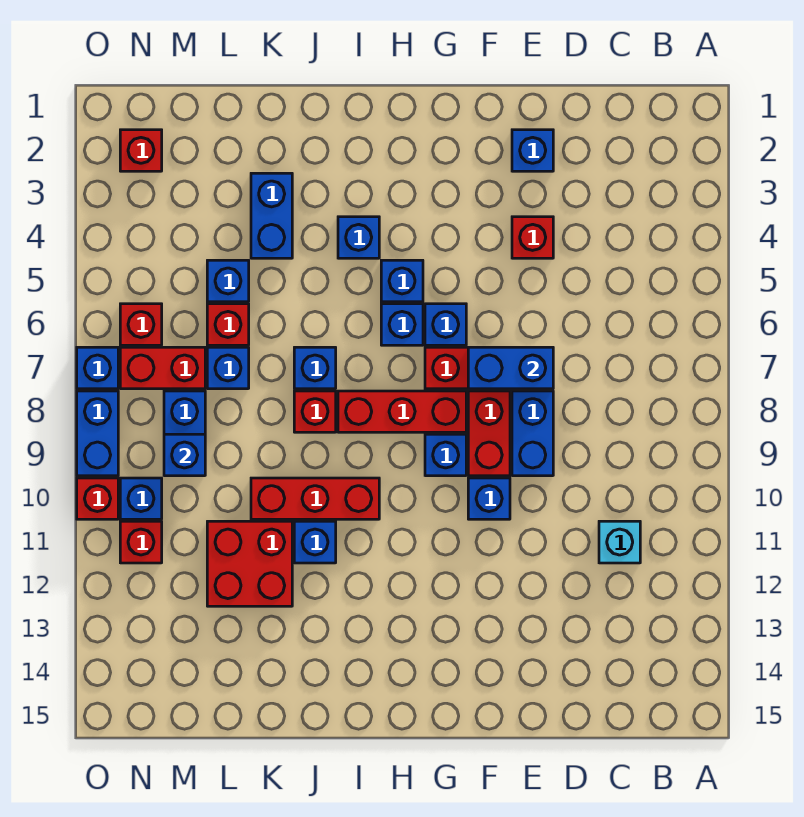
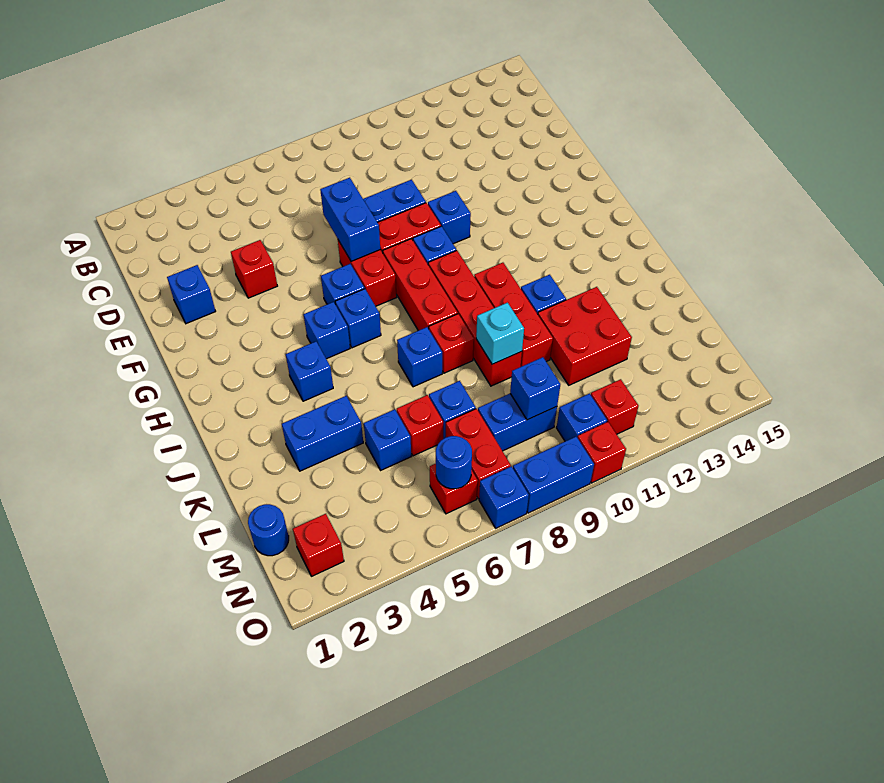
cyan 1x1 brick [599,521,640,563] -> cyan 1x1 brick moved to [476,303,524,364]
none -> red 1x4 brick [428,250,522,386]
none -> blue 1x1 round brick [248,504,289,556]
none -> blue 1x1 round brick [436,436,472,489]

